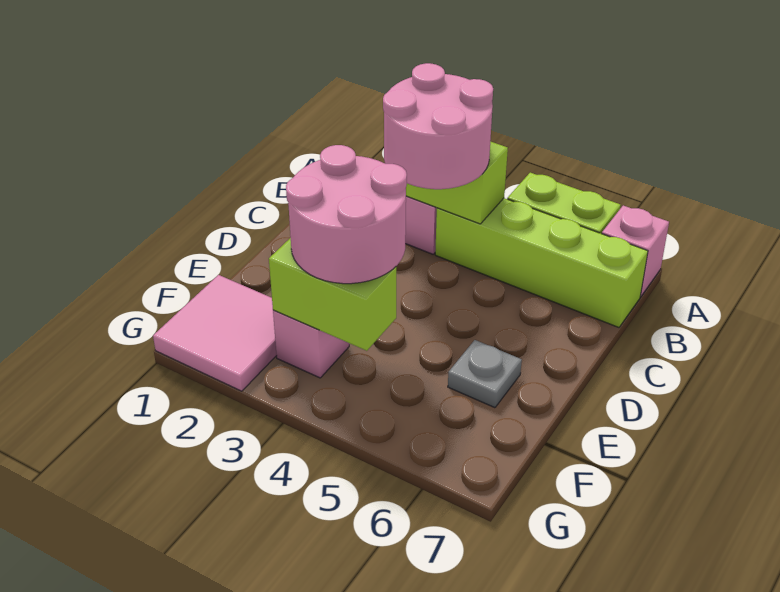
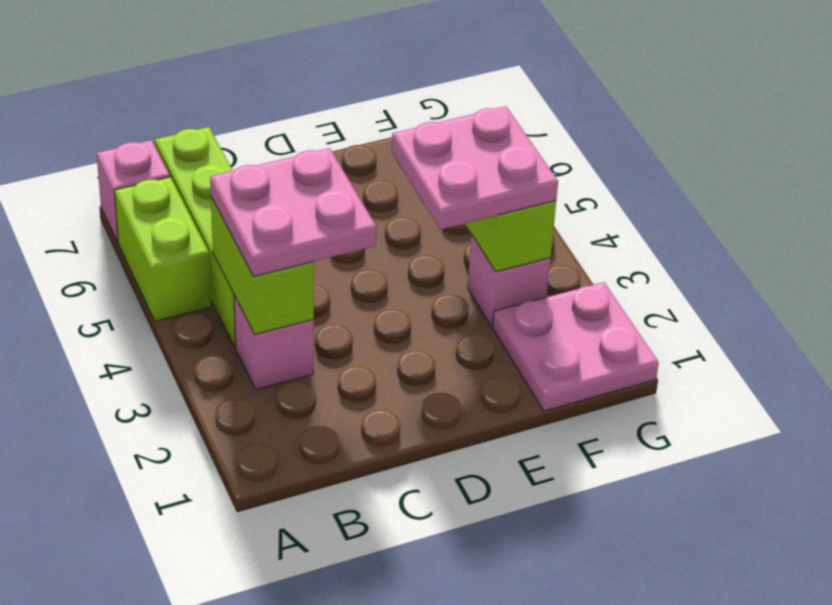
pink 2x2 round brick [383,63,493,189] -> pink 2x2 plate [210,148,376,277]
pink 2x2 round brick [286,145,407,284] -> pink 2x2 plate [392,106,558,230]
grey 1x1 plate [448,340,522,408] -> none
pink 2x2 tile [153,275,277,391] -> pink 2x2 plate [493,282,659,411]

